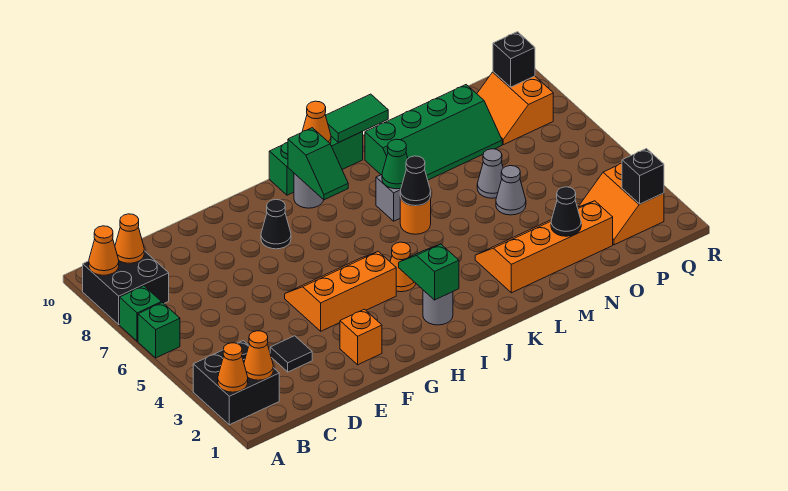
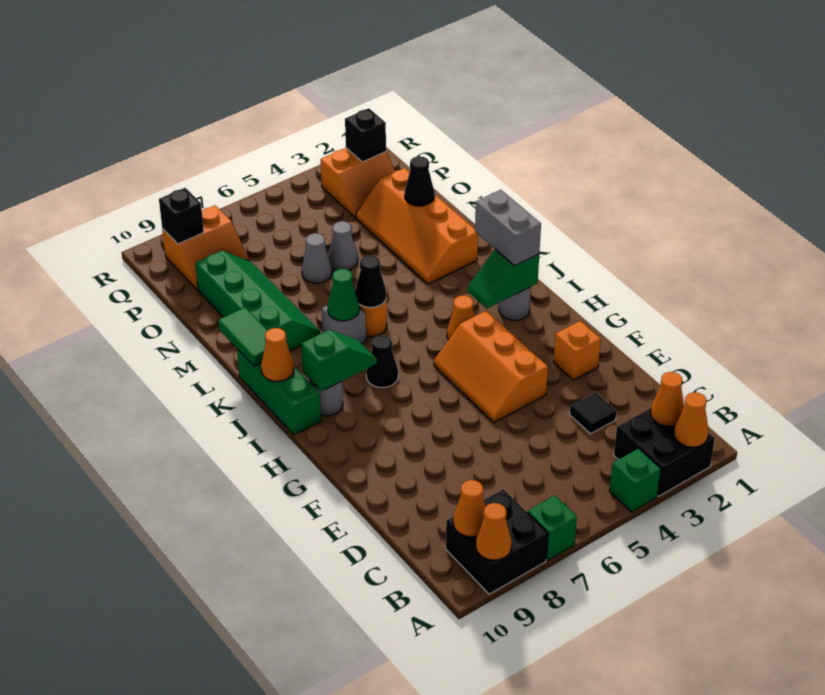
green 1x1 brick [138,303,180,358] -> green 1x1 brick moved to [610,449,661,512]
black 1x1 cone [261,199,291,249] -> black 1x1 cone moved to [366,336,398,388]
none -> grey 1x2 brick [475,190,541,266]

